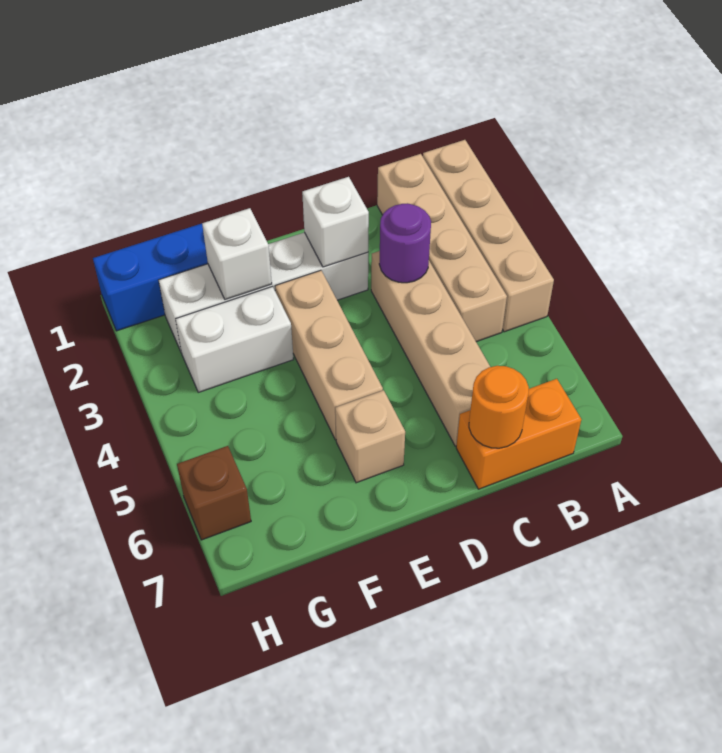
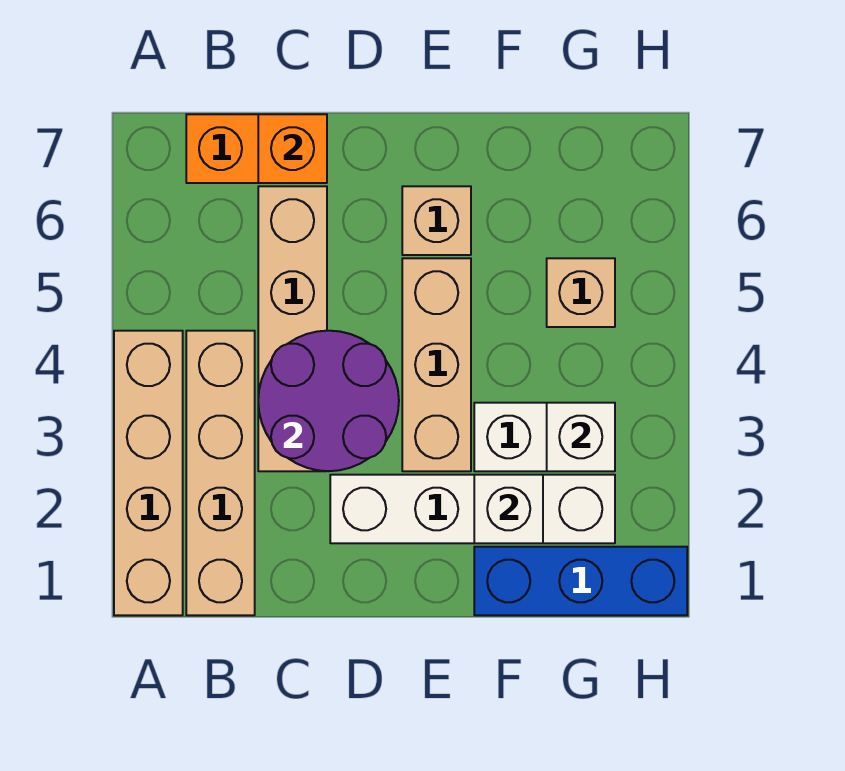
purple 1x1 round brick [379,203,431,283] -> purple 2x2 round brick [258,331,399,471]
orange 1x1 round brick [469,366,529,448] -> orange 1x1 brick [258,114,327,183]
white 1x1 brick [302,177,369,267] -> white 1x1 brick moved to [547,403,615,471]
none -> tan 1x1 brick [547,258,615,327]
brown 1x1 brick [177,446,251,540] -> none

